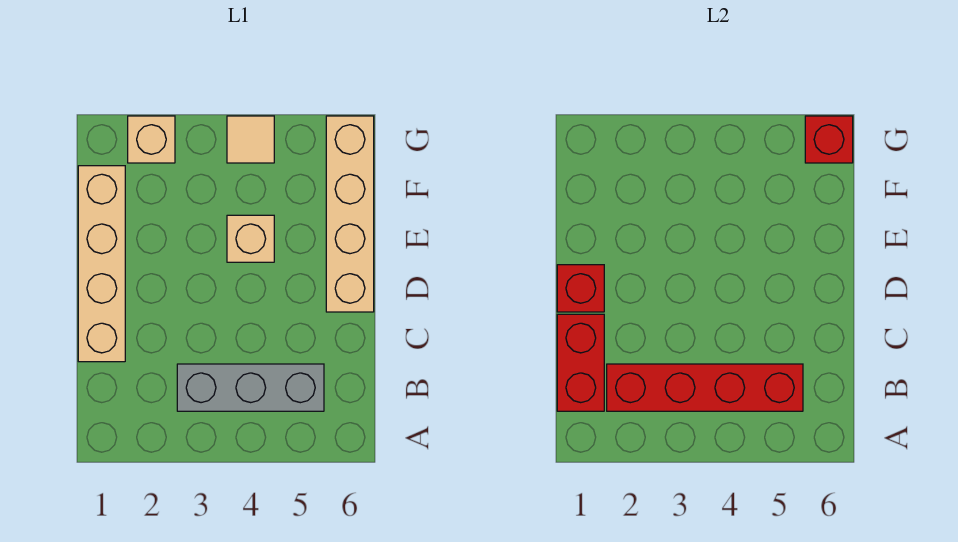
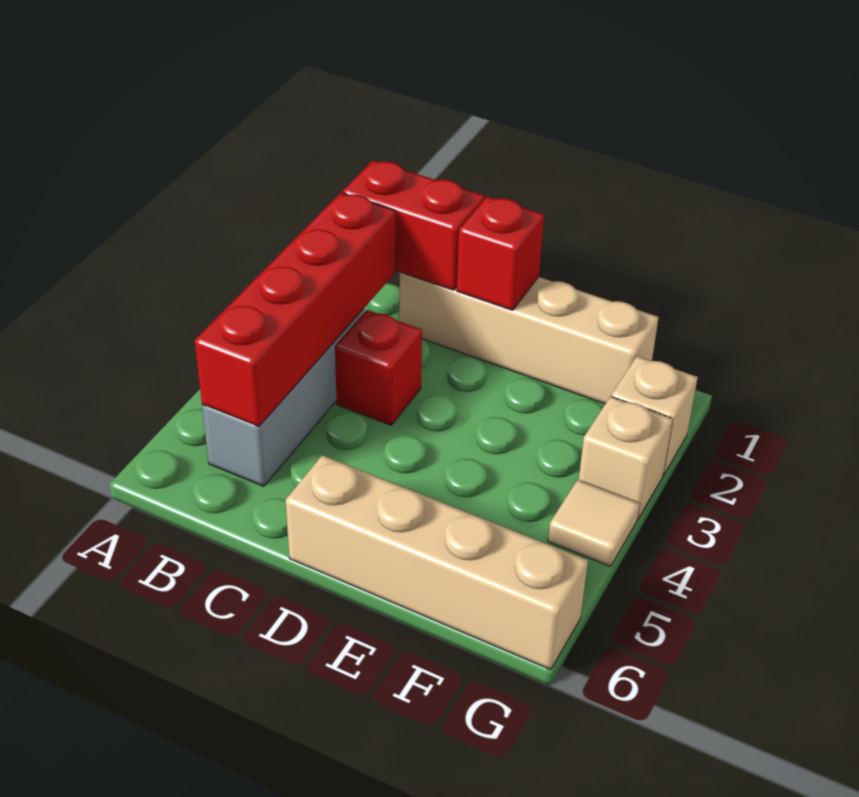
tan 1x1 brick [227,215,274,262] -> tan 1x1 brick moved to [579,397,673,519]
red 1x1 brick [805,116,853,163] -> red 1x1 brick moved to [335,310,422,425]

